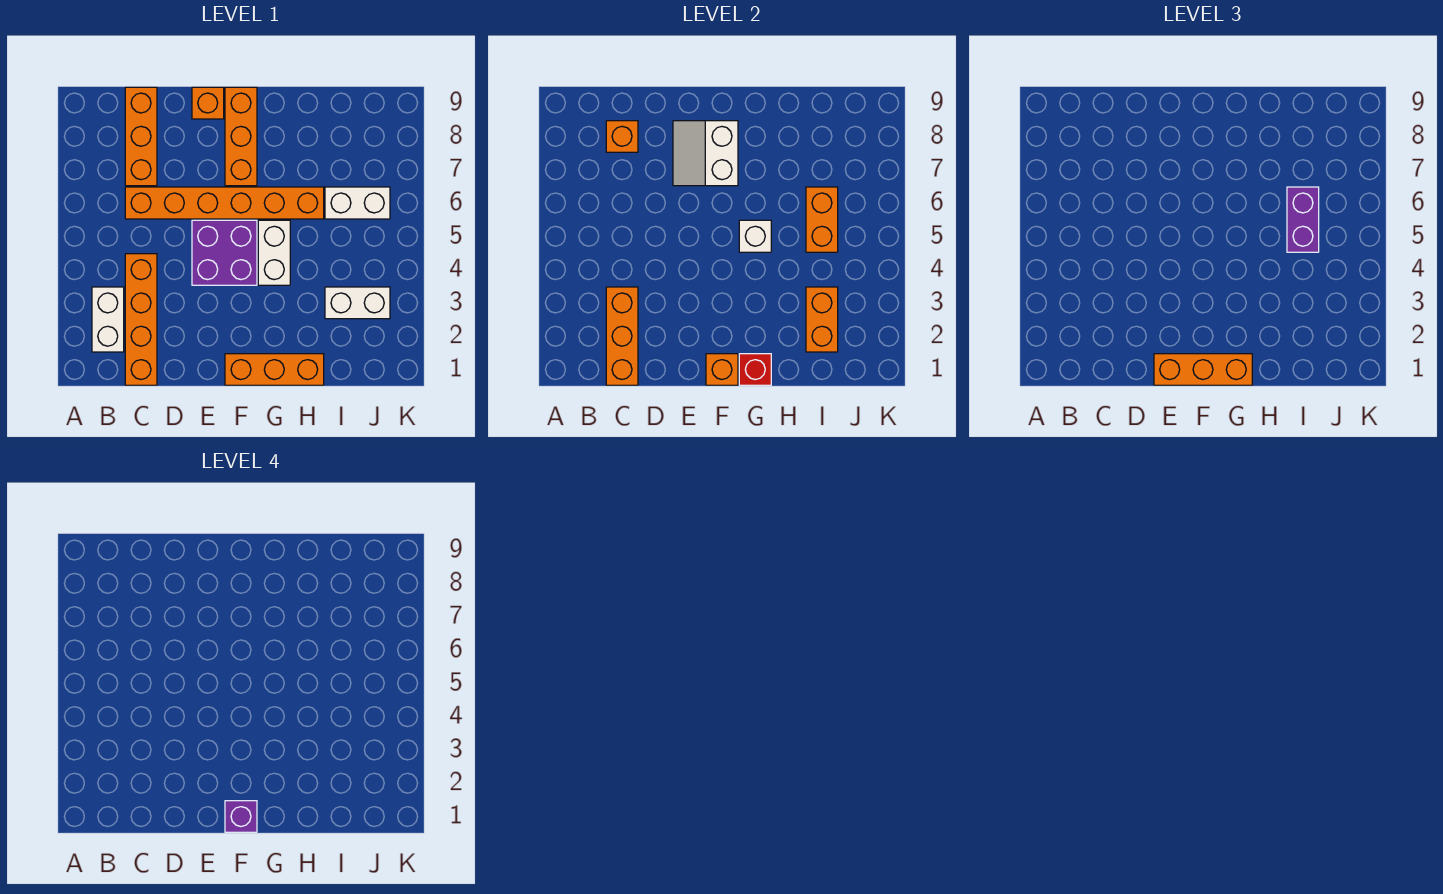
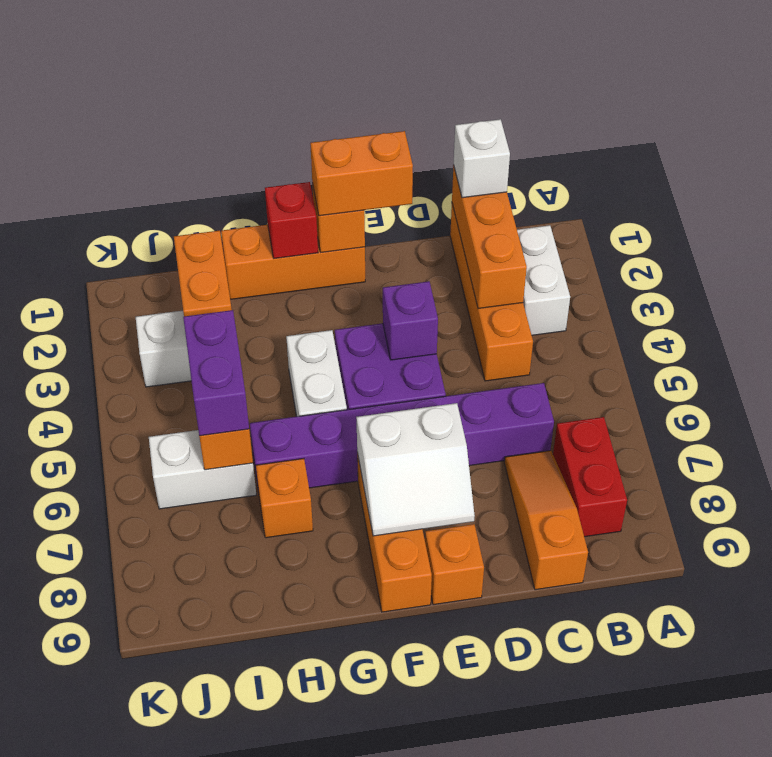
none -> red 1x2 brick [553,417,627,537]
orange 1x6 brick [125,187,324,219] -> purple 1x6 brick [250,383,554,488]
orange 1x3 brick [125,87,157,186] -> orange 1x3 slope [504,450,588,590]
orange 1x1 brick [606,121,638,152] -> orange 1x1 brick moved to [256,459,313,538]
orange 1x3 brick [1154,354,1252,385] -> orange 1x2 brick [310,131,413,216]
white 2x2 slope [673,121,738,186] -> white 2x2 slope turned to [356,403,475,536]
purple 1x1 brick [225,801,257,832] -> purple 1x1 brick moved to [383,281,438,360]
white 1x1 brick [739,220,771,252] -> white 1x1 brick moved to [454,119,510,198]

